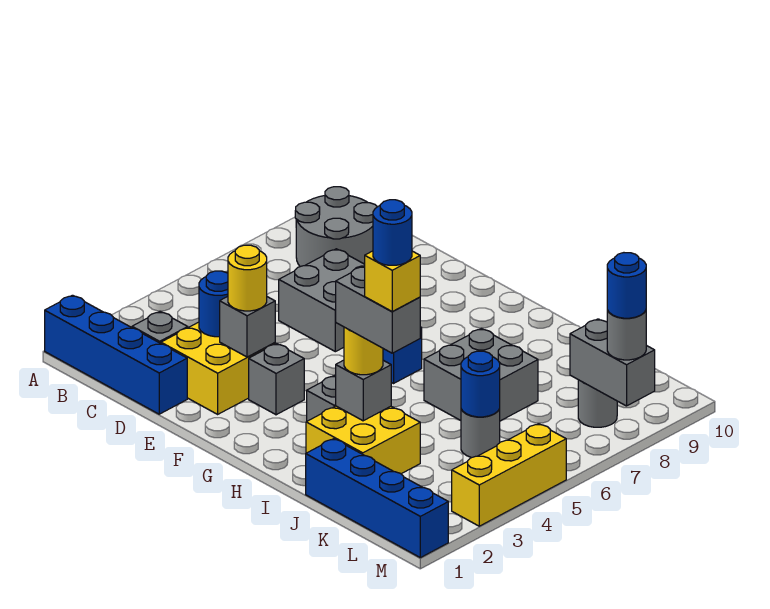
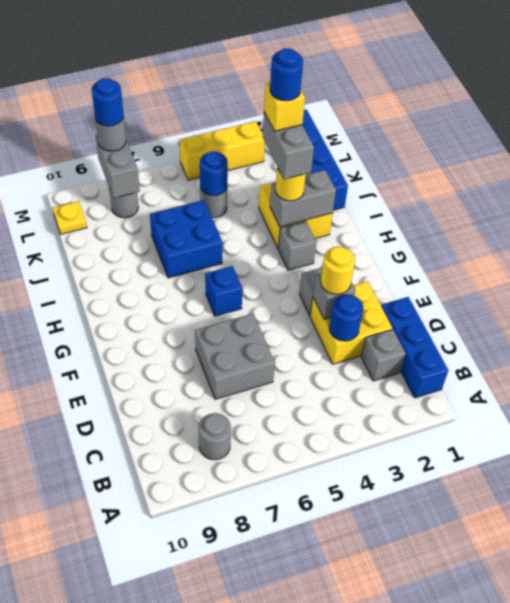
blue 1x4 brick [45,295,187,414] -> blue 1x3 brick [381,297,448,398]
grey 2x2 round brick [295,187,377,267] -> grey 1x1 round brick [199,413,231,460]
grey 1x1 brick [336,360,391,421] -> grey 1x2 brick [270,170,336,227]
grey 2x2 brick [424,329,538,421] -> blue 2x2 brick [150,200,223,278]
none -> yellow 1x1 plate [53,201,87,234]

